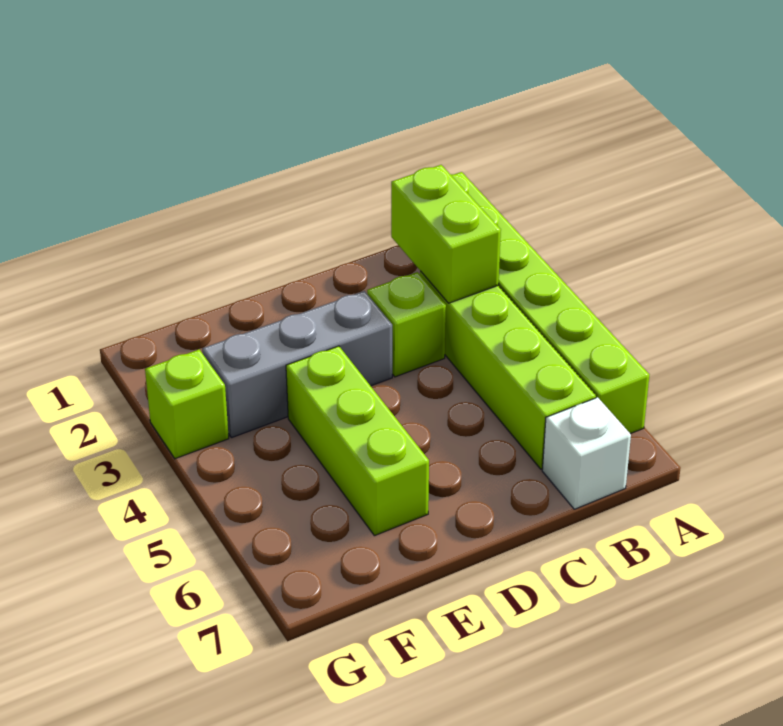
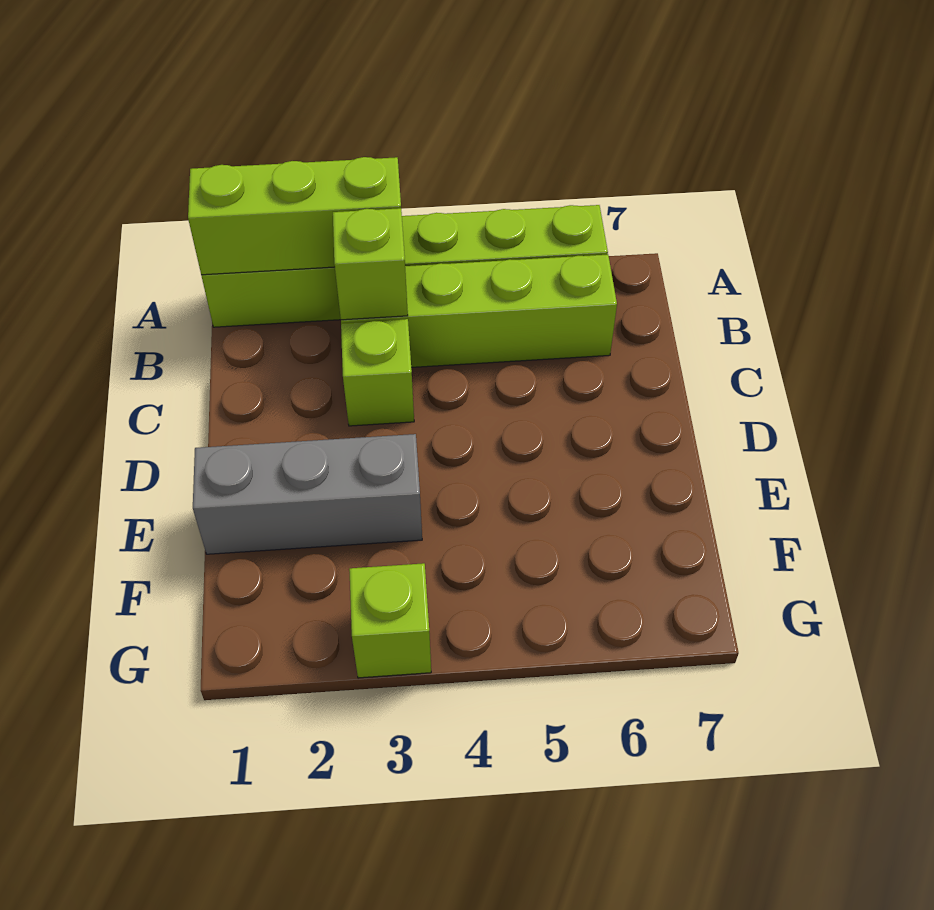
lime 1x2 brick [391,165,501,303] -> lime 1x1 brick [333,208,408,320]
white 1x1 brick [542,397,631,509] -> none
grey 1x3 brick [202,291,392,438] -> grey 1x3 brick turned to [193,434,422,554]
lime 1x3 brick [286,346,429,536] -> lime 1x3 brick moved to [188,157,401,275]

